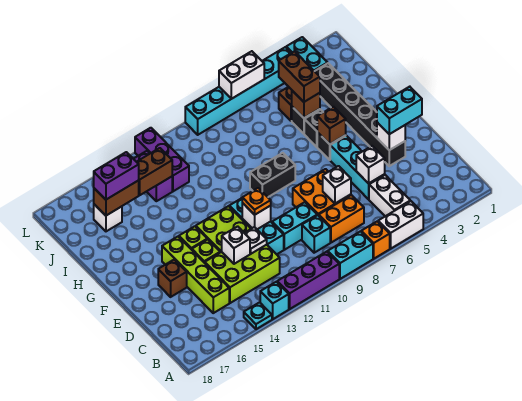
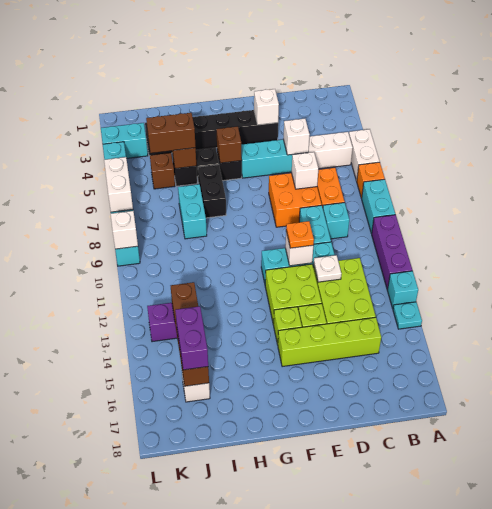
white 1x1 brick [222,226,250,264] -> white 1x1 brick moved to [111,211,138,249]
cyan 1x2 brick [377,87,422,134] -> cyan 1x2 brick moved to [178,184,207,239]
brown 1x1 brick [158,260,187,297] -> none
black 1x2 brick [250,153,295,197] -> black 1x2 brick moved to [198,164,226,218]
purple 1x3 brick [135,128,189,191] -> none

